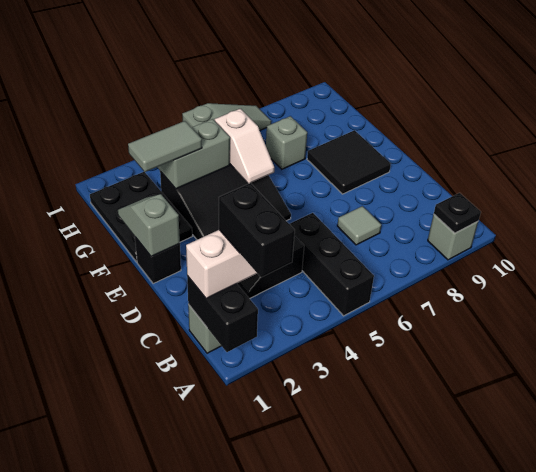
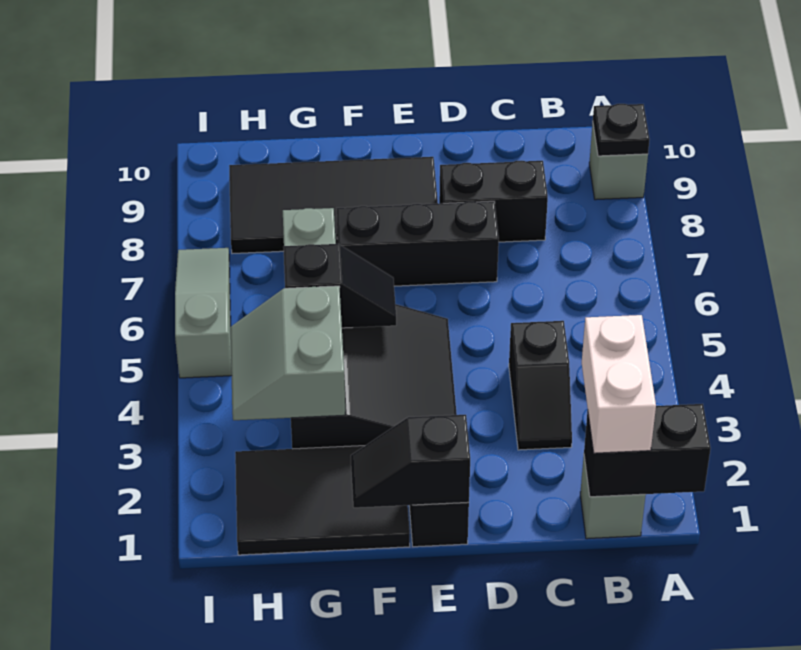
black 1x2 brick [219,183,295,278] -> black 1x2 brick moved to [439,161,548,242]
black 1x3 brick [290,213,374,316] -> black 1x3 brick moved to [336,201,499,286]
grey 1x1 tile [337,206,381,245] -> none
grey 1x2 slope [118,194,180,257] -> black 1x2 slope [351,415,470,508]
black 2x2 tile [307,130,391,194] -> black 2x4 tile [229,157,438,254]
black 2x3 plate [90,172,192,262] -> black 2x3 tile [235,446,410,555]
white 1x2 slope [215,109,274,184] -> black 1x2 slope [283,244,396,328]
grey 1x2 tile [128,121,202,172] -> none

